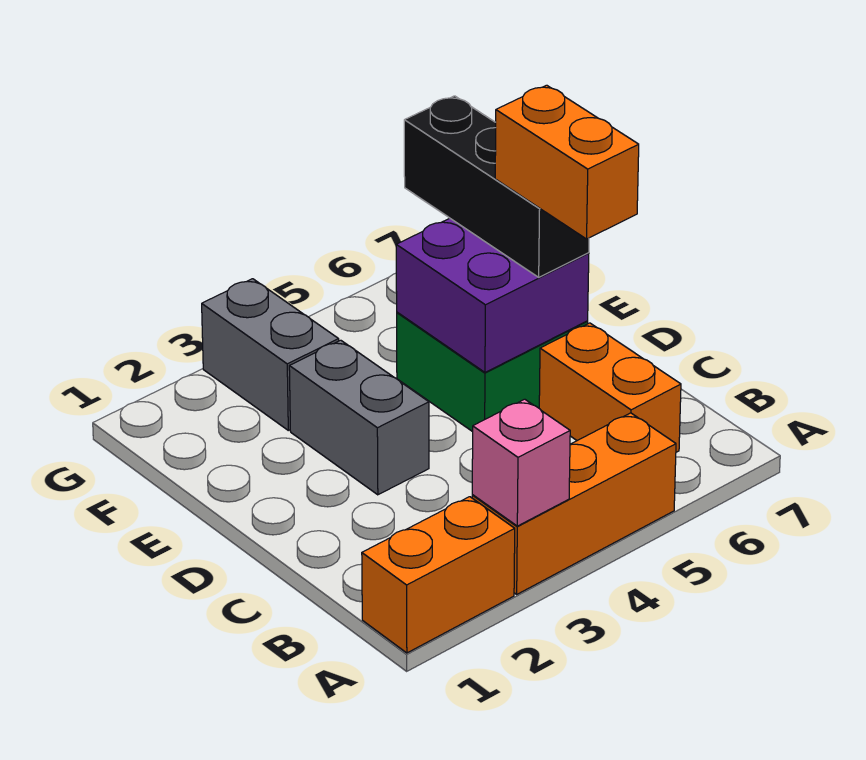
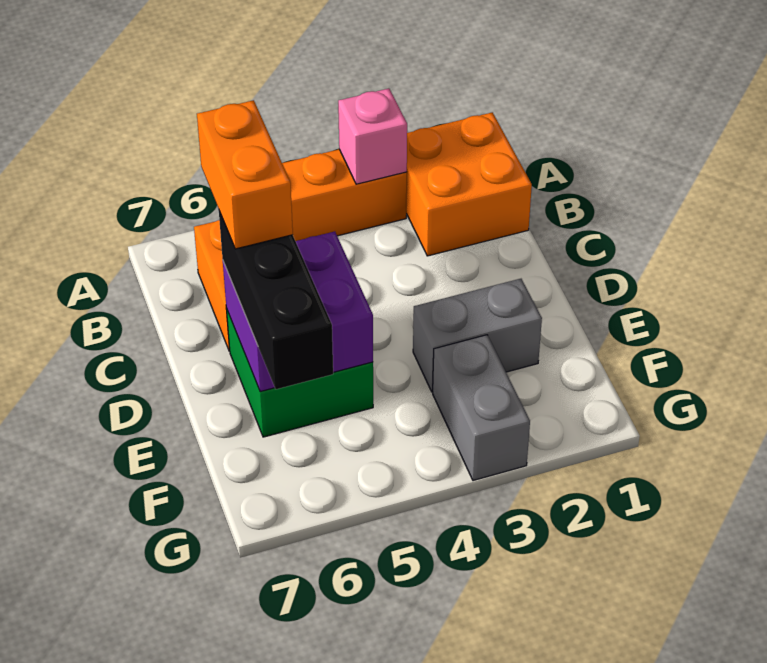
orange 1x2 brick [362,497,515,653] -> orange 2x2 brick [406,112,532,256]
grey 1x2 brick [289,340,429,495] -> grey 1x2 brick turned to [413,279,542,392]

